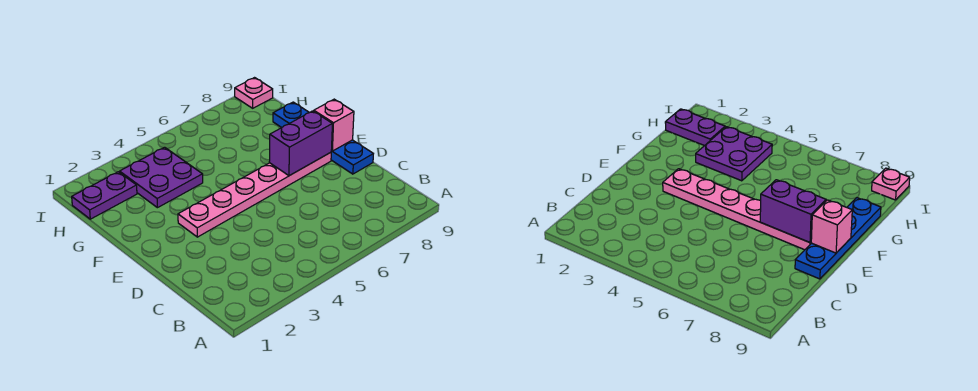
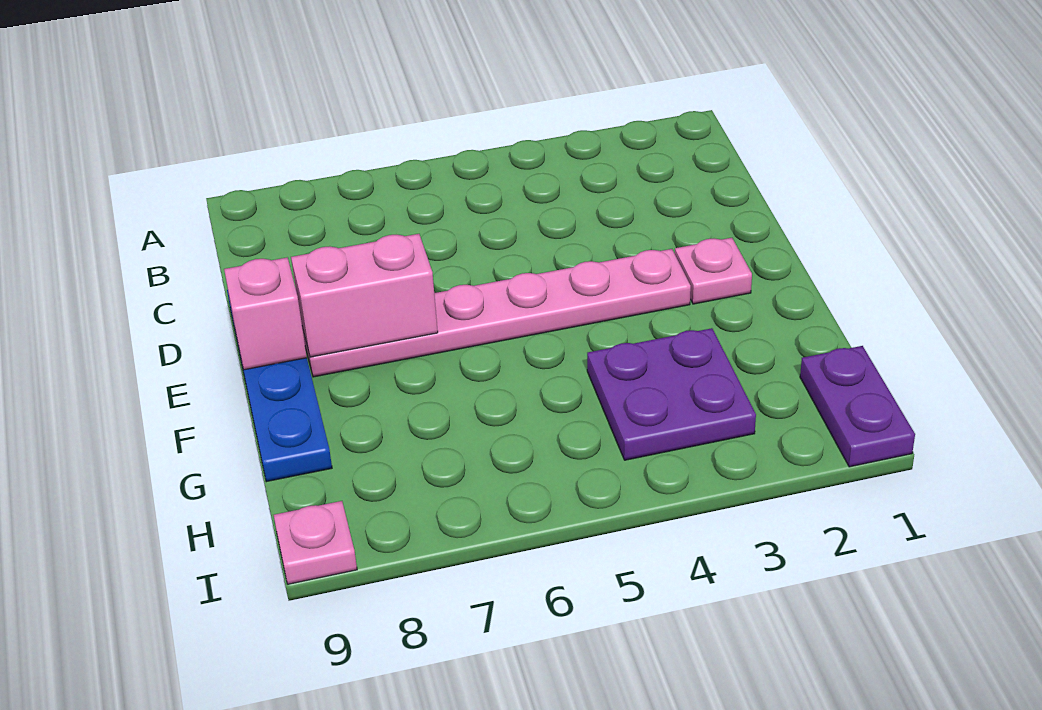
none -> pink 1x1 plate [675,238,752,304]
purple 1x2 brick [269,111,332,176] -> pink 1x2 brick [291,234,438,357]
purple 1x2 plate [72,172,137,219] -> purple 1x2 plate turned to [800,346,915,467]

